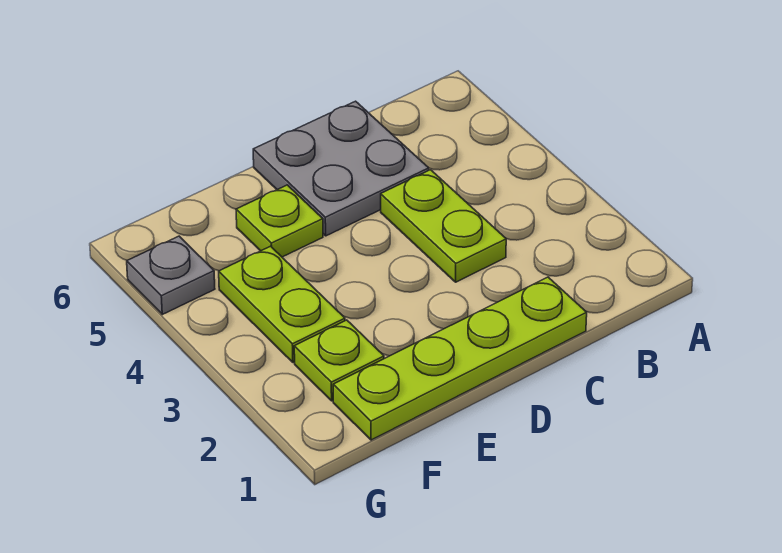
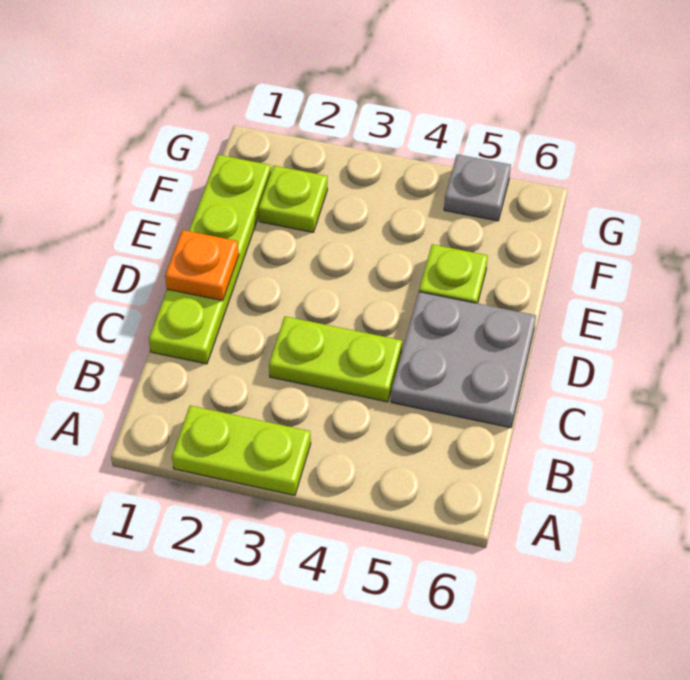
none -> orange 1x1 plate [165,230,239,301]
lime 1x2 plate [219,246,345,363] -> lime 1x2 plate moved to [172,406,311,495]

